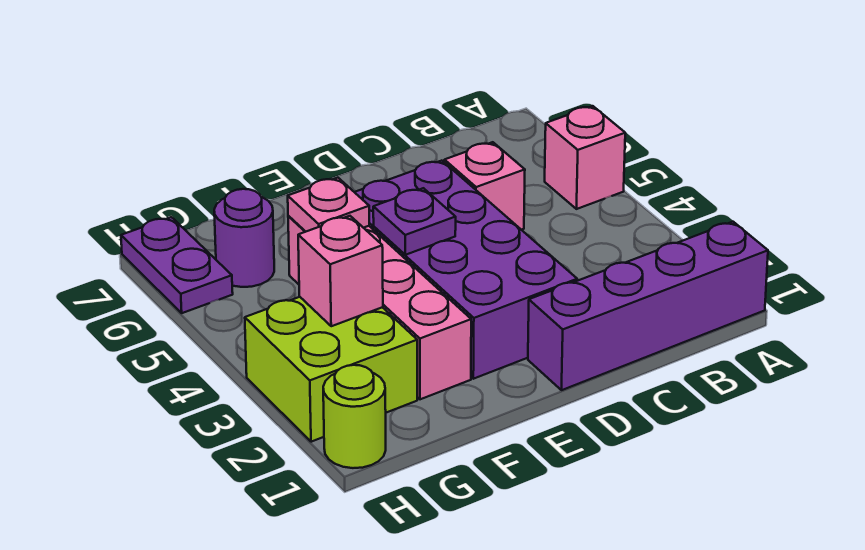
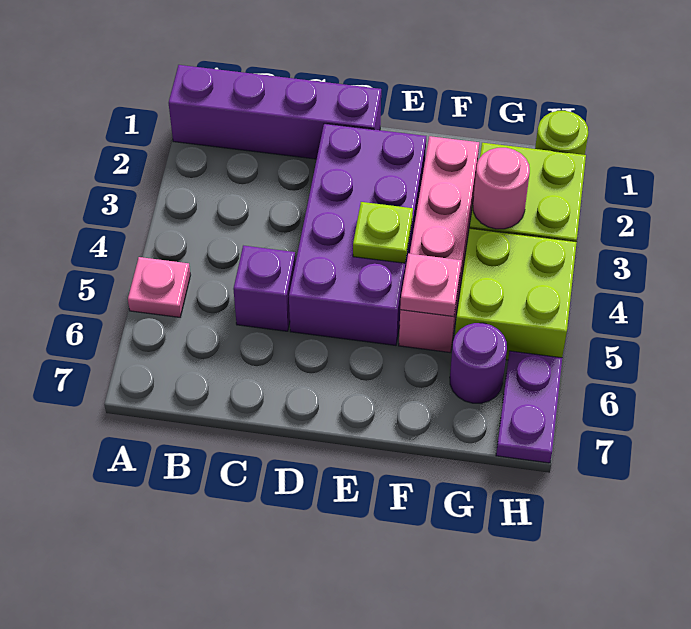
pink 1x1 brick [545,106,625,209] -> pink 1x1 plate [128,257,190,317]
pink 1x1 brick [444,142,525,230] -> purple 1x1 brick [233,246,295,331]
purple 1x1 plate [373,188,456,255] -> lime 1x1 plate [353,202,413,263]
pink 1x1 brick [298,216,383,326] -> pink 1x1 round brick [473,148,530,229]
none -> lime 2x2 brick [455,228,577,360]

